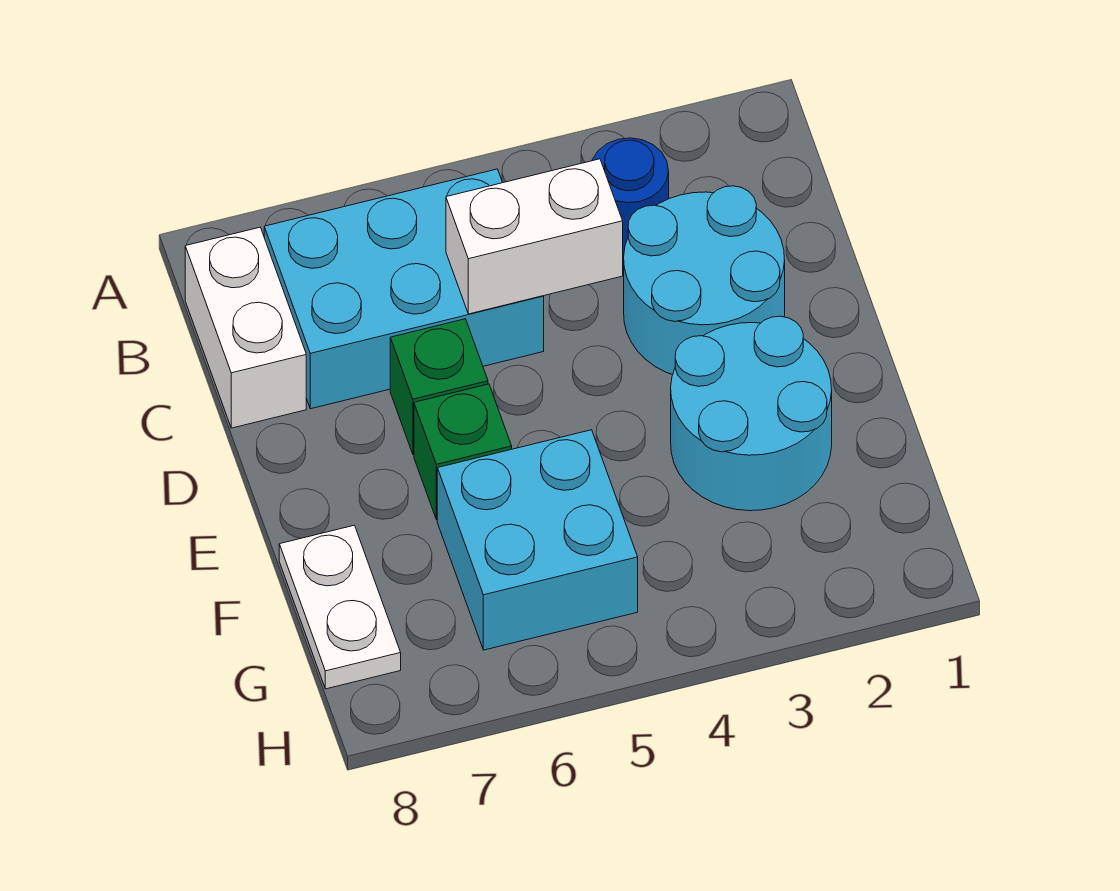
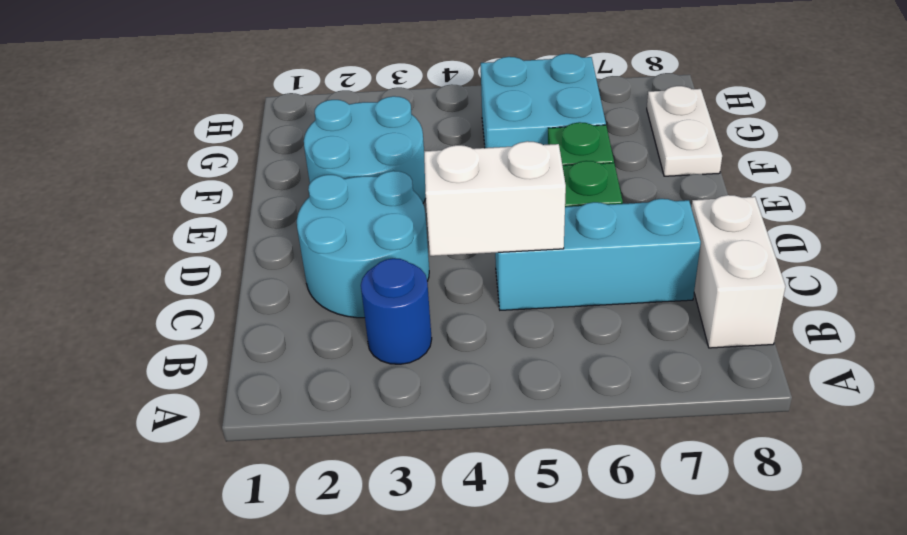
cyan 2x3 brick [264,169,544,409] -> cyan 1x3 brick [495,199,701,310]

